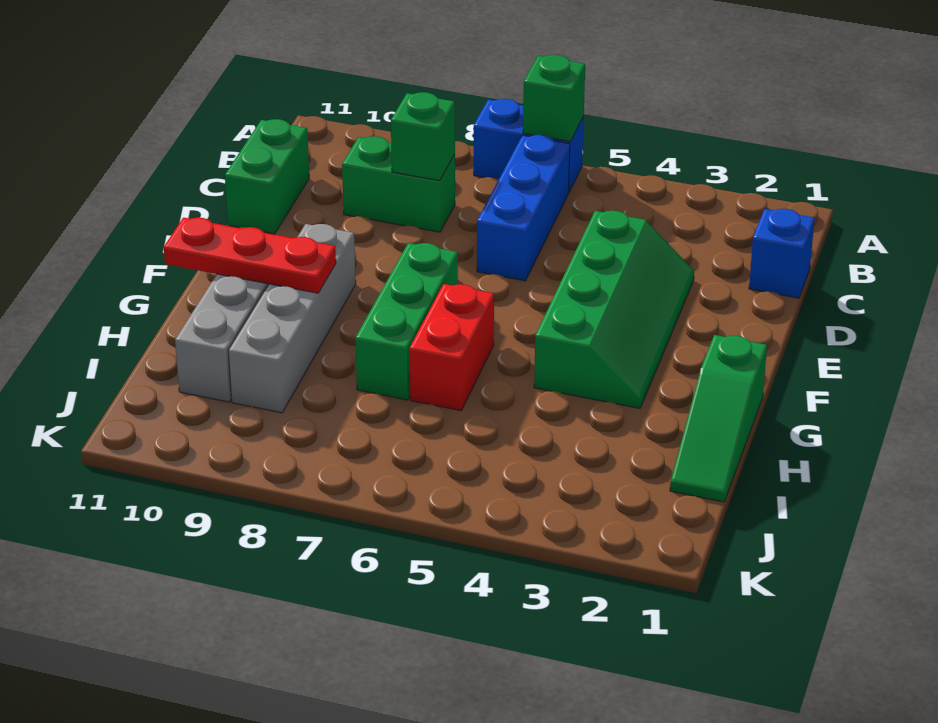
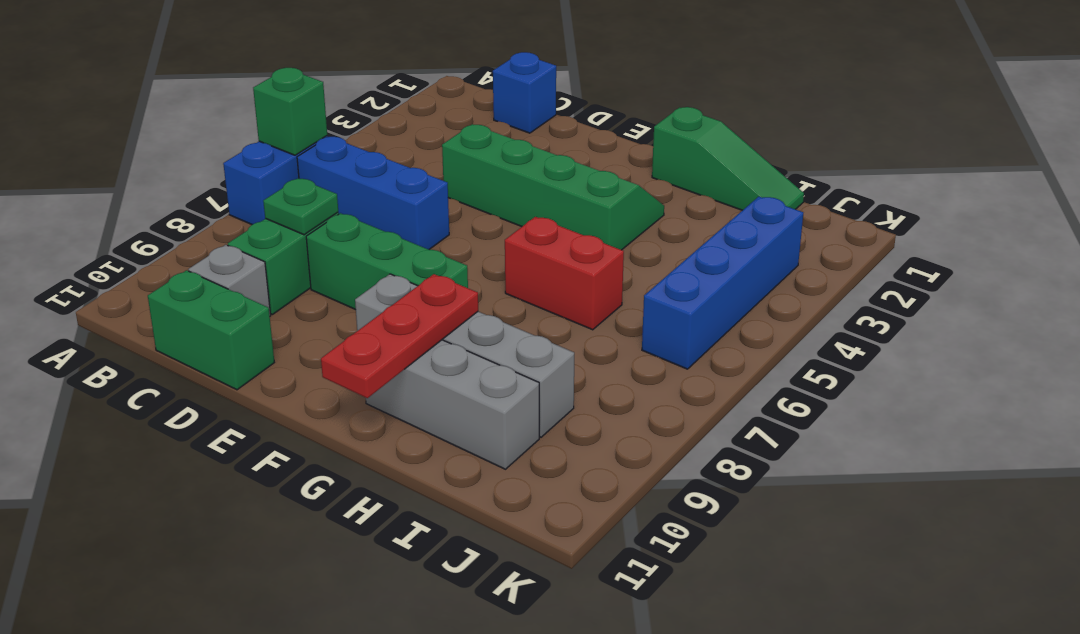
green 1x1 brick [391,92,455,181] -> green 1x1 plate [263,178,338,235]
none -> grey 1x1 brick [188,245,271,316]
green 1x3 brick [355,243,458,400] -> green 1x3 brick moved to [306,213,468,310]
none -> blue 1x4 brick [642,197,803,369]

